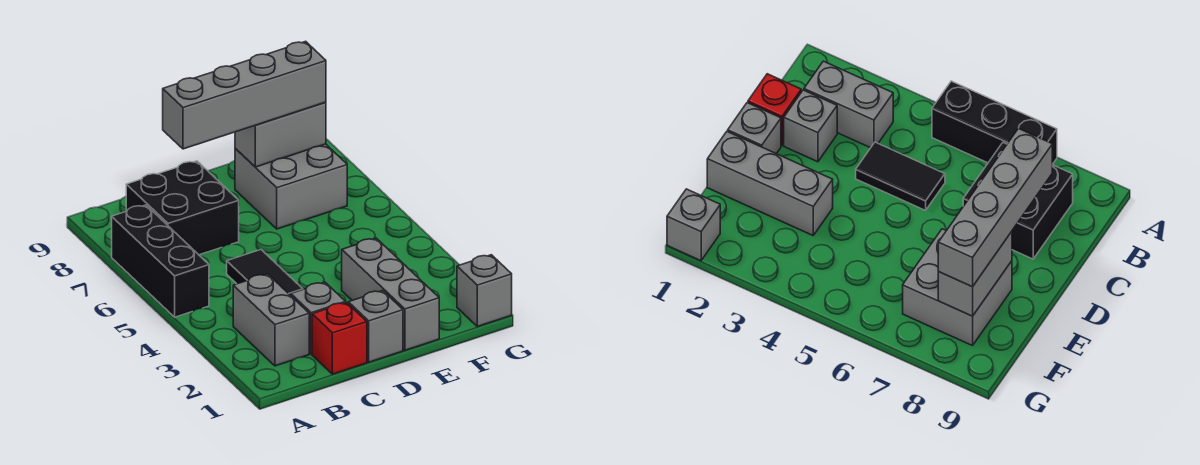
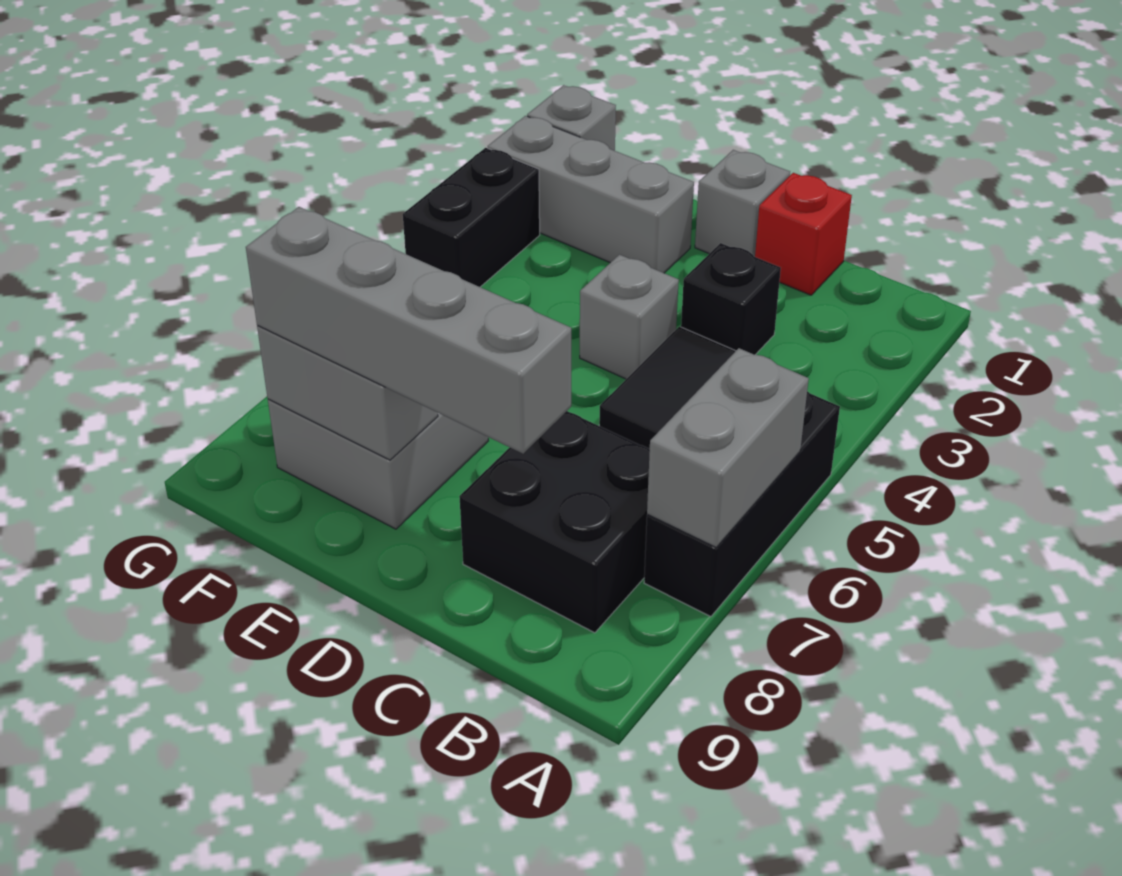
grey 1x2 brick [233,274,309,366] -> grey 1x2 brick moved to [647,348,809,547]
grey 1x1 brick [291,282,346,354] -> grey 1x1 brick moved to [580,255,679,379]
none -> black 1x1 brick [681,243,781,355]
grey 1x3 brick [342,238,439,350] -> grey 1x3 brick turned to [488,116,694,273]
none -> black 1x2 brick [403,148,540,287]

